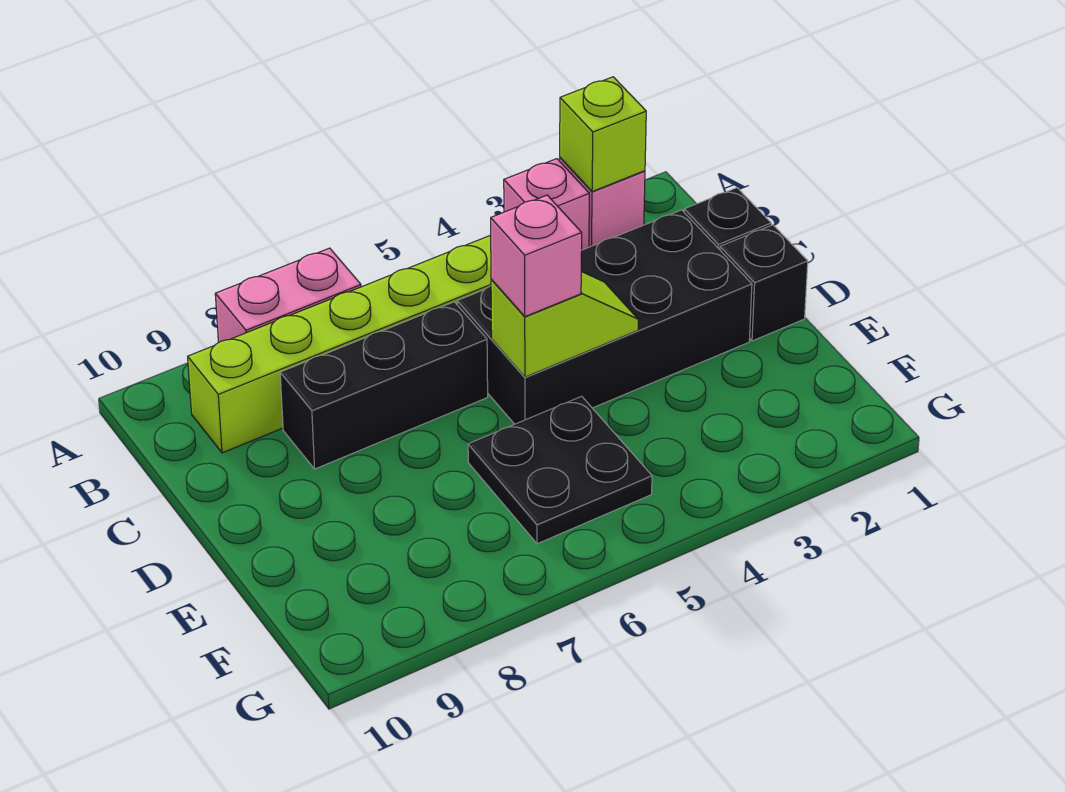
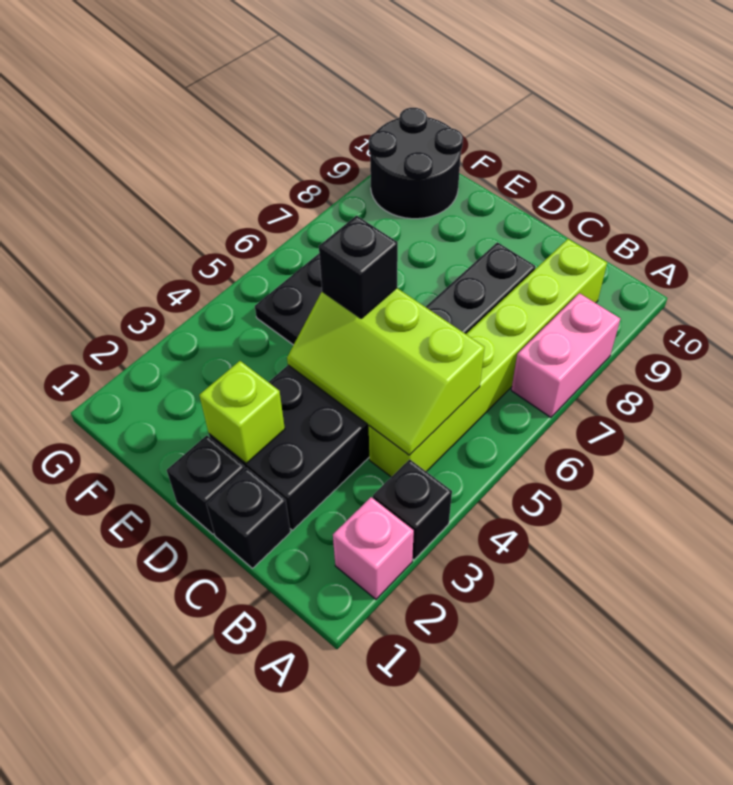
lime 1x1 brick [560,77,646,192] -> lime 1x1 brick moved to [199,361,285,463]
pink 1x1 brick [504,159,589,250] -> black 1x1 brick [373,459,452,560]
lime 1x2 slope [491,272,639,377] -> lime 2x3 slope [287,288,485,455]
pink 1x1 brick [491,195,582,317] -> black 1x1 brick [319,216,398,318]
none -> black 2x2 round brick [369,108,463,219]

